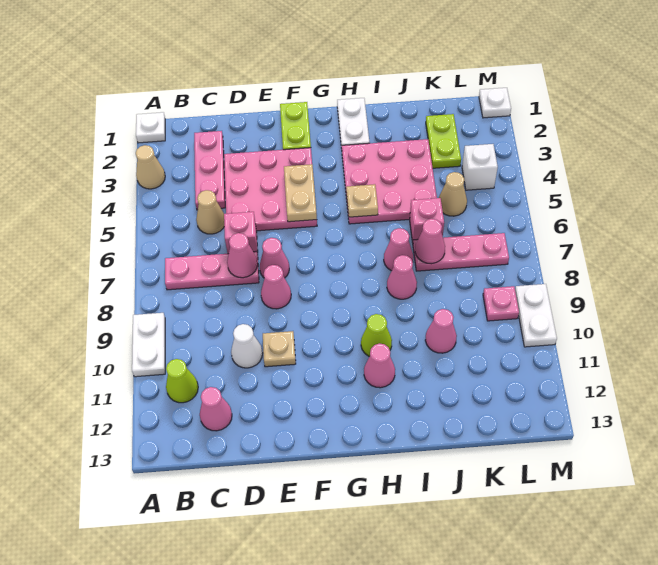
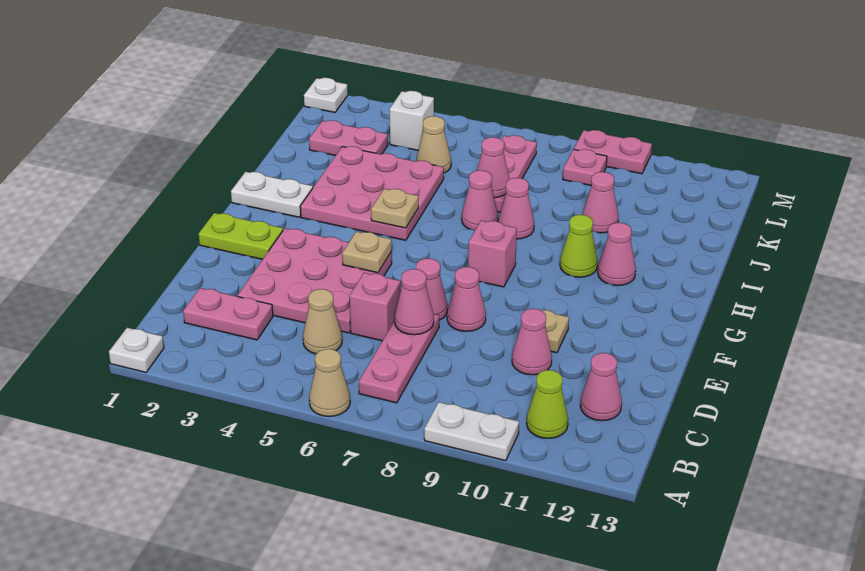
tan 1x1 cone [136,145,165,189] -> tan 1x1 cone moved to [309,349,350,417]
pink 1x3 plate [194,131,225,210] -> pink 1x2 plate [183,288,273,340]
white 1x1 cone [231,324,263,368] -> pink 1x1 cone [512,309,552,375]
tan 1x2 plate [284,164,317,222] -> tan 1x1 plate [342,232,391,273]
pink 1x1 brick [410,198,444,243] -> pink 1x1 brick moved to [468,221,517,287]
lime 1x2 plate [426,114,461,168] -> pink 1x2 plate [309,120,388,156]
white 1x2 plate [515,284,557,347] -> pink 1x2 plate [574,130,652,174]

